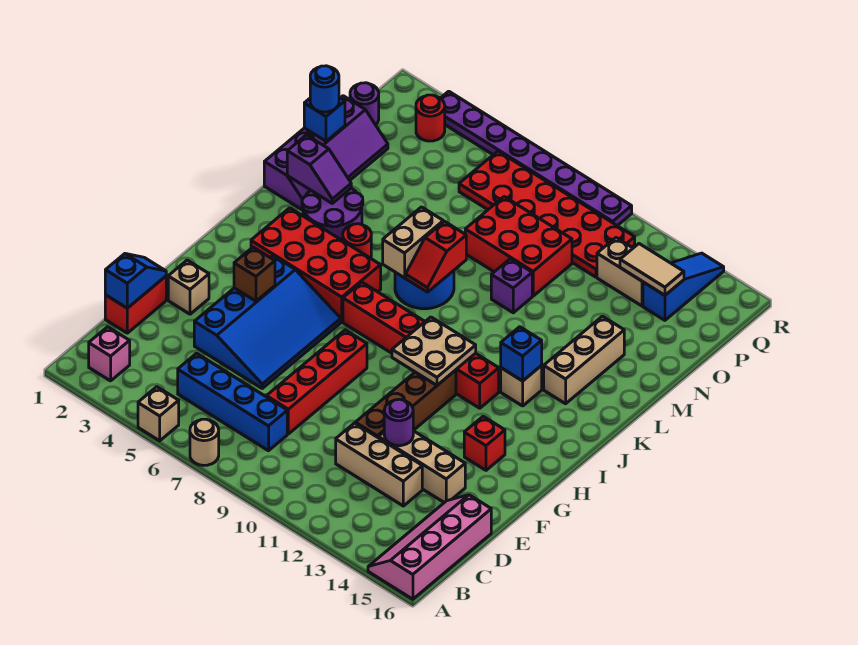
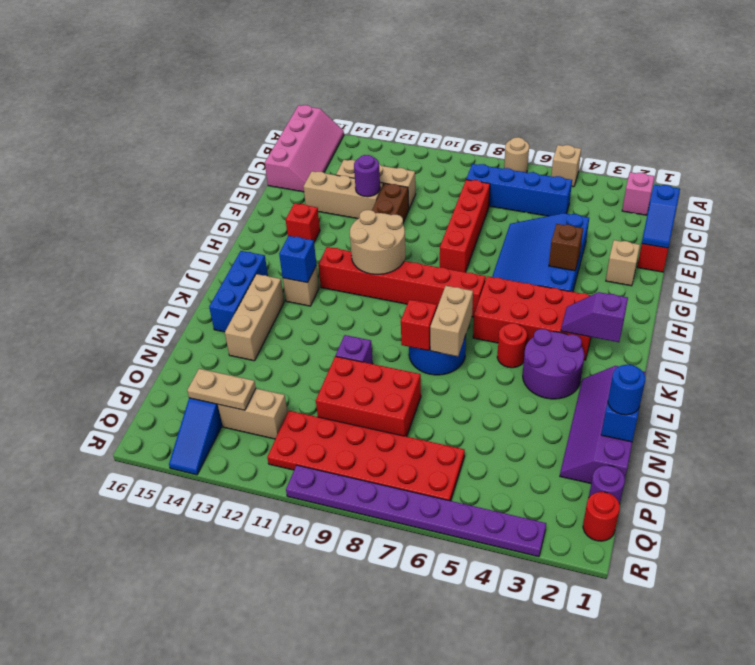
tan 2x2 plate [392,317,476,385] -> tan 2x2 round brick [350,210,405,274]
none -> blue 1x3 brick [209,251,268,332]
purple 1x2 slope [287,135,351,203] -> purple 1x2 slope moved to [561,292,628,342]
tan 1x2 tile [620,244,684,295] -> tan 1x2 plate [187,369,256,410]
red 1x1 round brick [416,95,445,141] -> red 1x1 round brick moved to [583,492,620,541]

